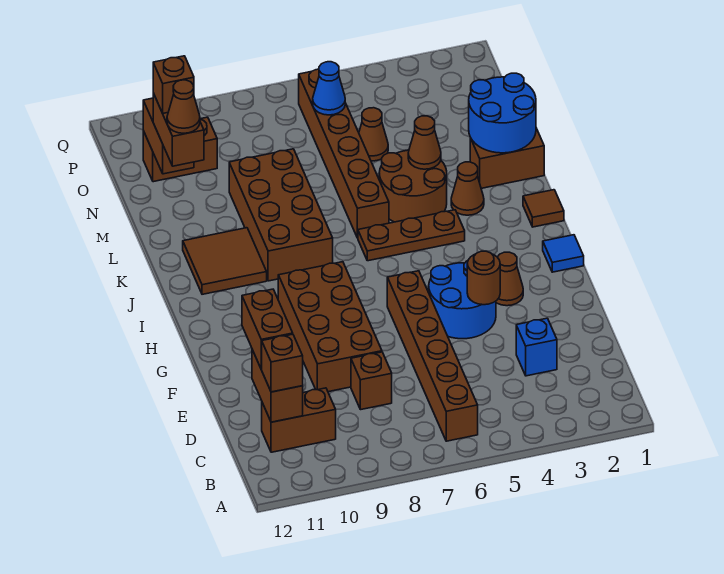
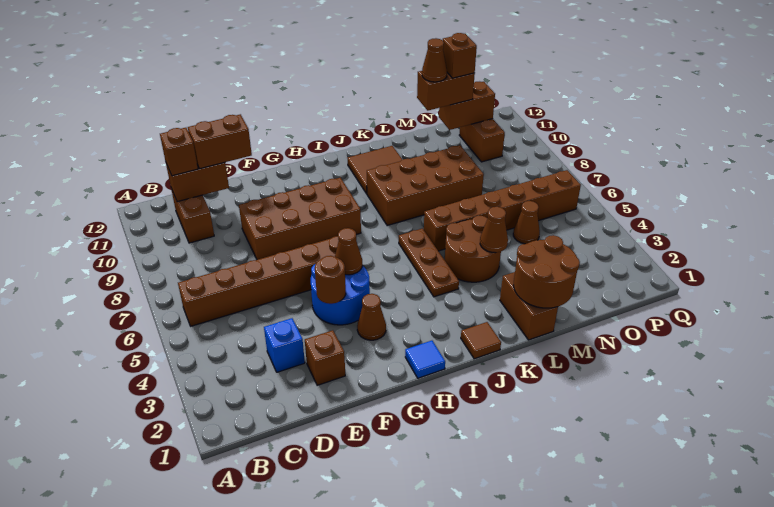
brown 1x1 brick [351,352,392,410] -> brown 1x1 brick moved to [305,330,345,385]
brown 1x1 cone [451,162,484,215] -> brown 1x1 cone moved to [335,228,362,275]
blue 2x2 round brick [469,73,536,153] -> brown 2x2 round brick [514,235,580,308]
blue 1x1 cone [313,62,345,115] -> none

